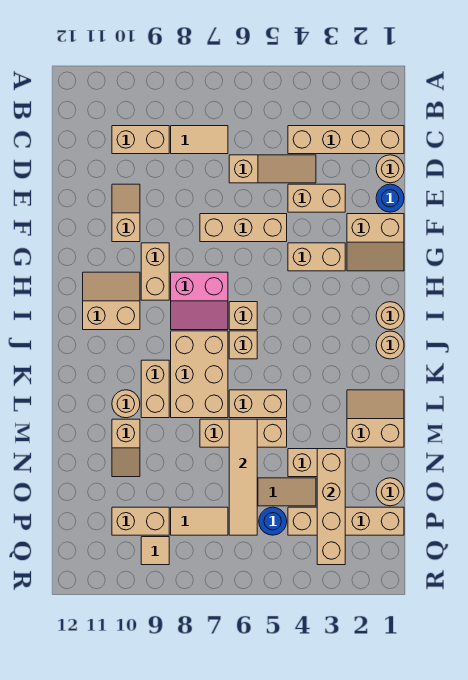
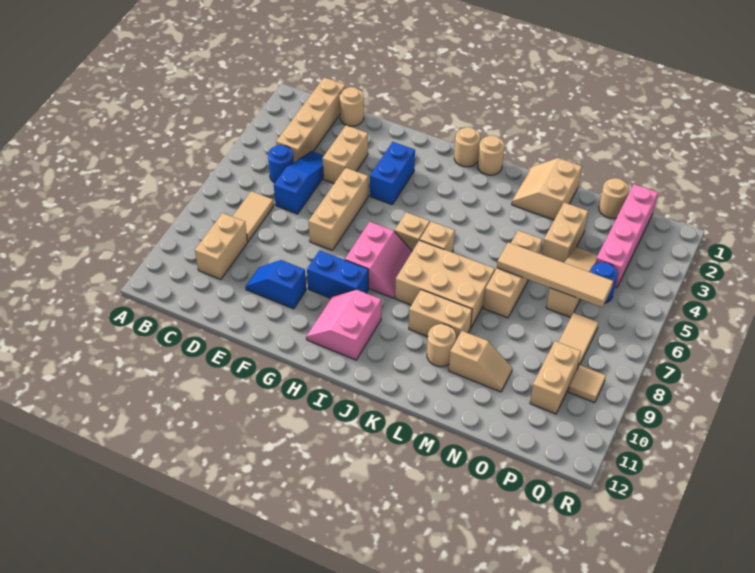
tan 1x3 slope [229,155,316,183] -> blue 1x3 slope [274,151,324,214]
blue 1x1 round brick [376,184,404,212] -> blue 1x1 round brick moved to [268,145,294,183]
tan 1x2 slope [112,184,140,242] -> blue 1x2 slope [246,260,306,309]
tan 2x2 slope [347,214,404,271] -> none
tan 1x2 brick [288,243,345,271] -> blue 1x2 brick [370,142,415,205]
tan 1x2 brick [141,243,169,300] -> blue 1x2 brick [307,250,369,298]
tan 2x2 slope [83,272,140,330] -> pink 2x2 slope [306,289,381,360]
tan 1x2 brick [229,390,287,418] -> none
tan 1x4 brick [317,449,345,565] -> none
tan 1x4 brick [288,507,404,535] -> pink 1x4 brick [595,184,658,287]

